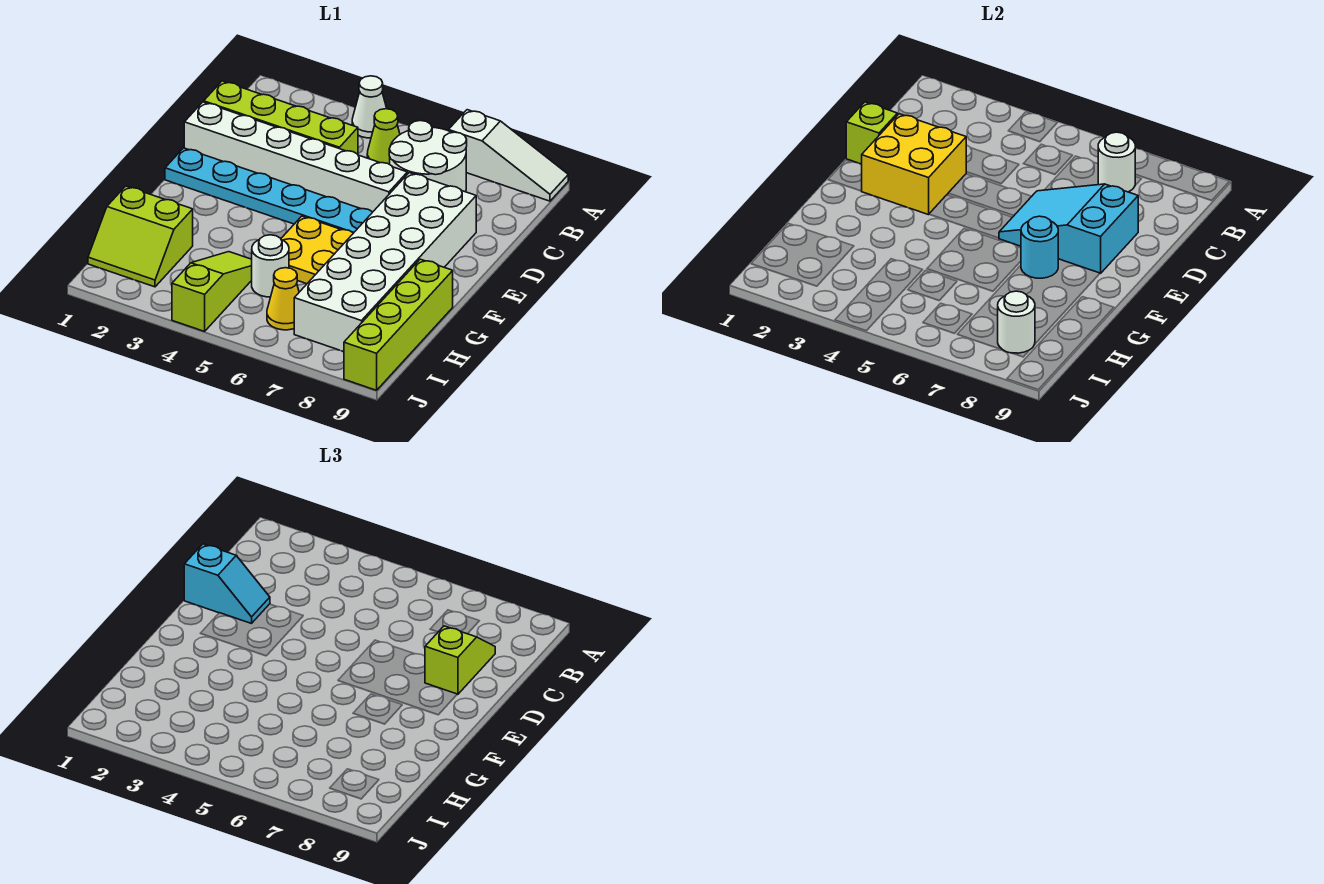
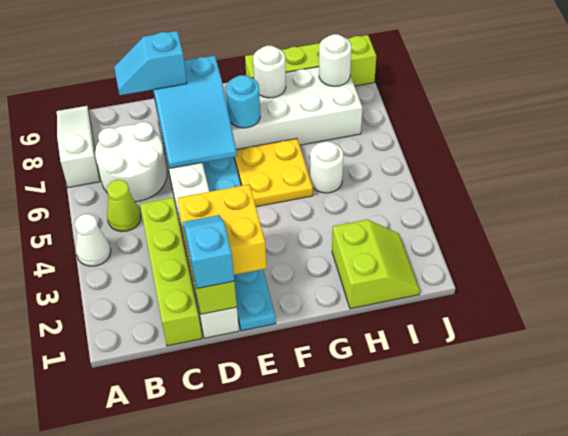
white 1x1 round brick [1098,132,1136,192] -> white 1x1 round brick moved to [253,46,286,98]
lime 1x2 slope [425,626,495,694] -> cyan 1x2 slope [114,31,187,95]
lime 1x3 slope [172,252,252,331] -> none
yellow 1x1 cone [267,268,299,330] -> none

